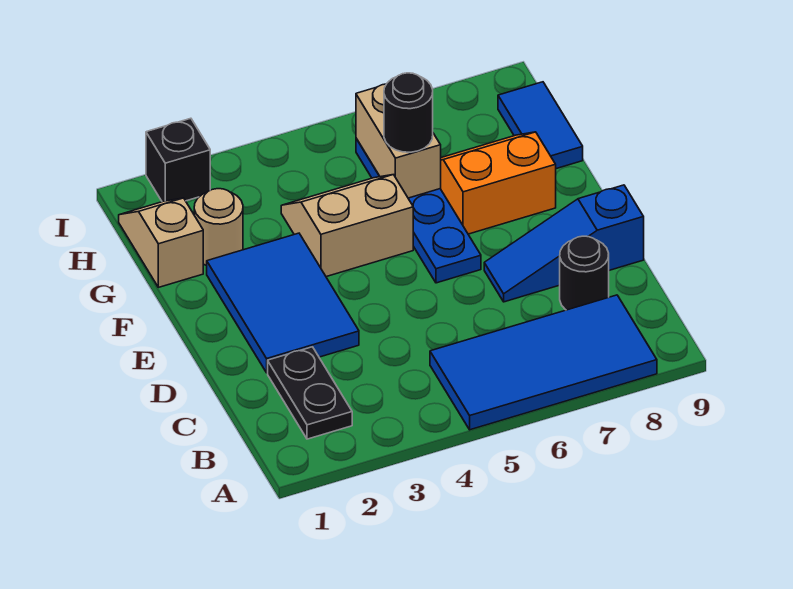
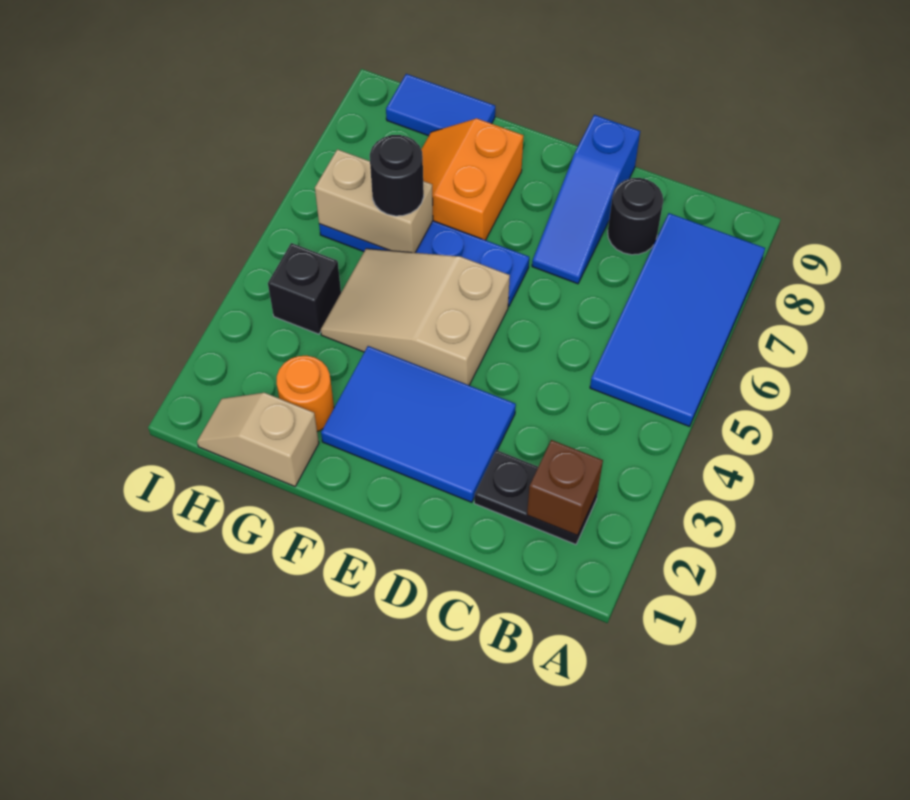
none -> brown 1x1 brick [527,440,603,535]
tan 2x2 slope [281,175,413,277] -> tan 2x3 slope [321,249,510,385]
tan 1x1 round brick [194,189,243,266] -> orange 1x1 round brick [277,356,334,431]
black 1x1 brick [146,118,210,202] -> black 1x1 brick moved to [268,243,341,334]

